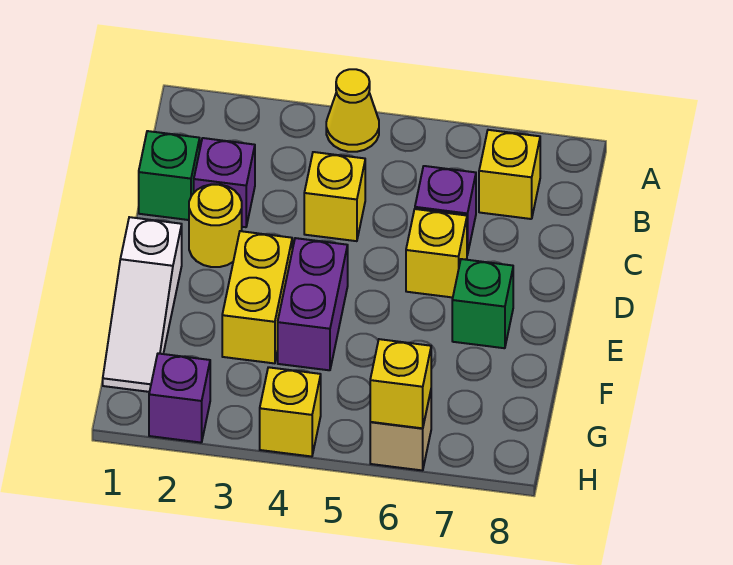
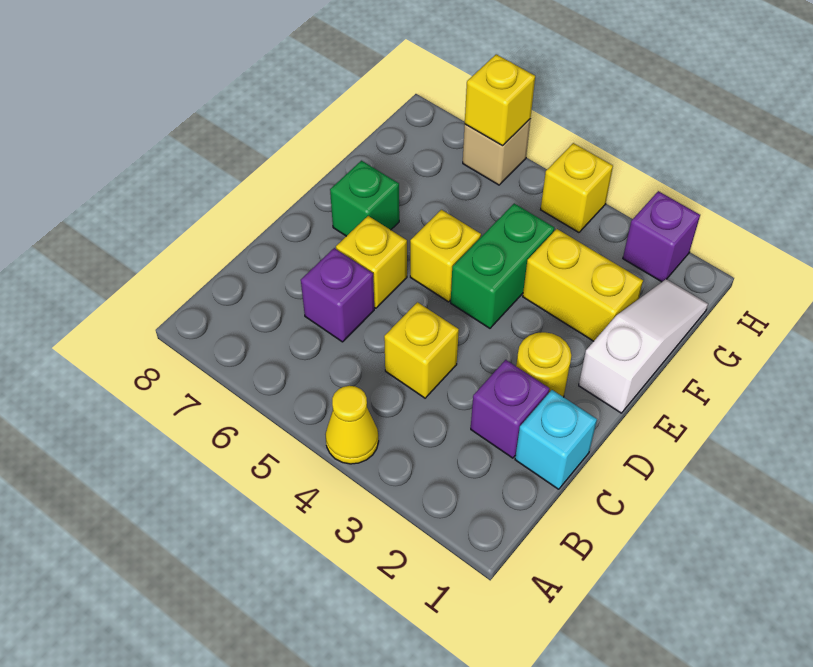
yellow 1x1 brick [479,130,540,219] -> yellow 1x1 brick moved to [410,210,481,302]
green 1x1 brick [139,131,200,220] -> cyan 1x1 brick [515,390,597,489]
yellow 1x2 brick [222,231,292,363] -> yellow 1x2 brick turned to [523,229,643,341]
purple 1x2 brick [278,238,348,370] -> green 1x2 brick [451,203,554,328]

